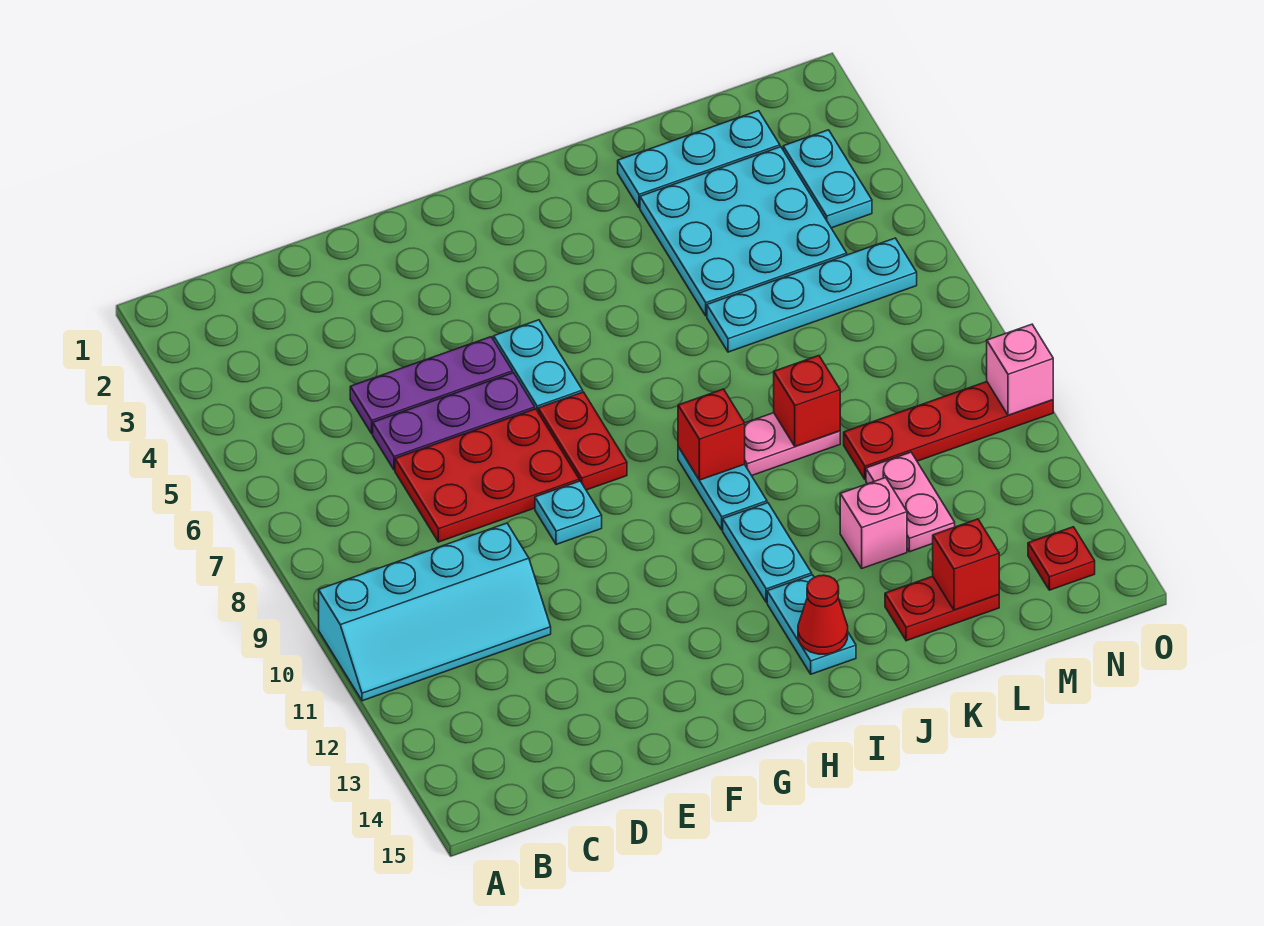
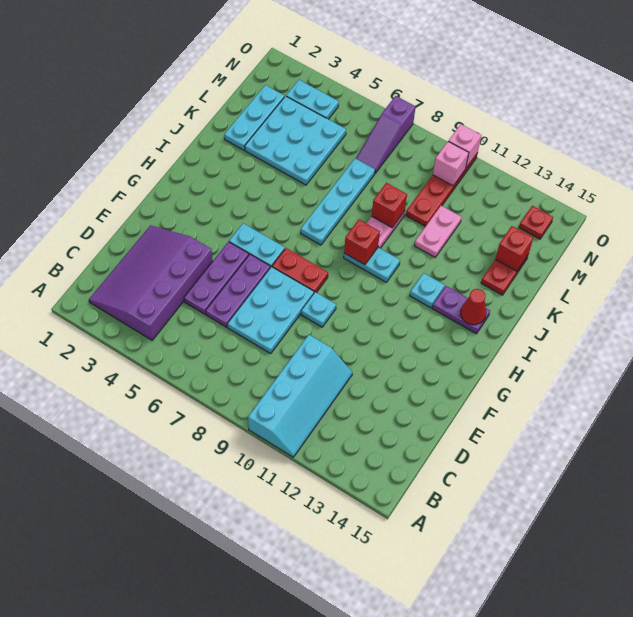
none -> purple 3x4 slope [89,225,213,340]
red 2x3 plate [395,409,579,542] -> cyan 2x3 plate [228,267,314,354]
cyan 1x2 plate [723,503,812,602] -> cyan 1x1 plate [410,273,445,308]
cyan 1x2 plate [767,575,856,674] -> purple 1x2 plate [432,286,490,334]
cyan 1x4 plate [707,238,917,352] -> cyan 1x4 plate moved to [301,159,375,245]
pink 1x1 brick [840,478,907,568] -> pink 1x1 brick moved to [433,142,469,186]
pink 1x2 plate [866,452,955,552] -> pink 1x2 plate turned to [414,206,462,257]
none -> purple 1x3 slope [356,96,416,173]

